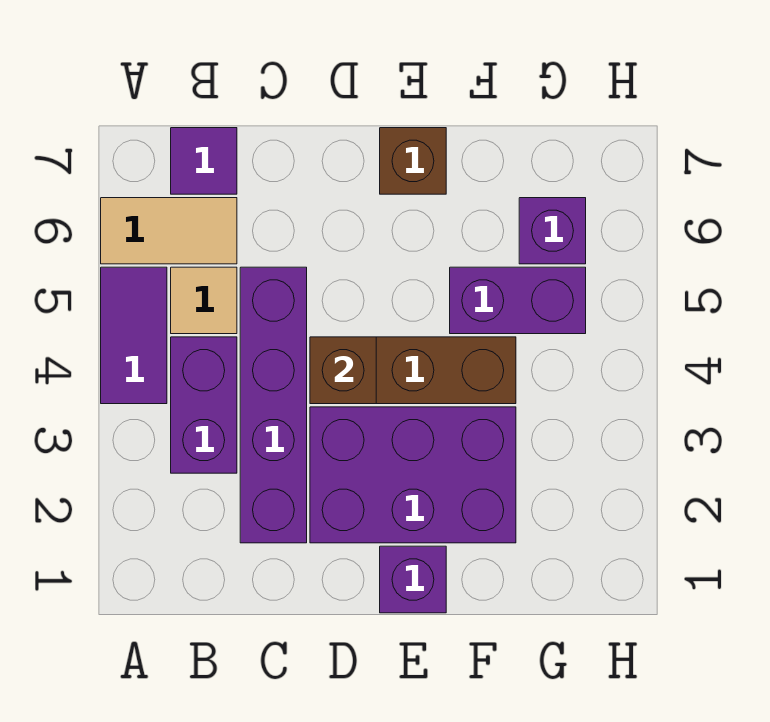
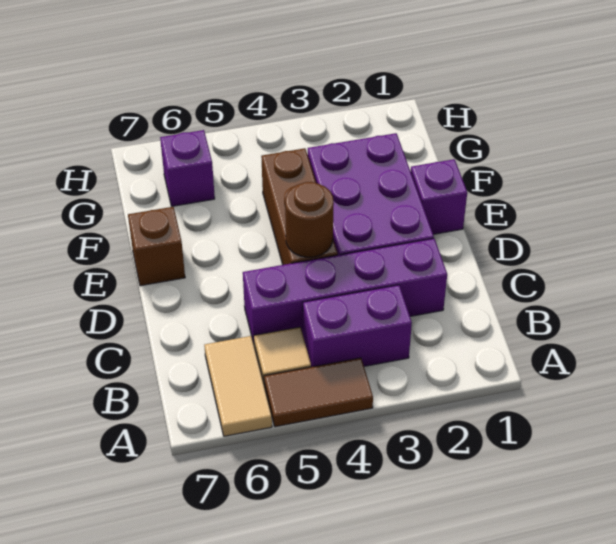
purple 1x2 tile [101,267,167,404] -> brown 1x2 tile [264,358,373,427]
purple 1x1 tile [171,128,237,194] -> none
brown 1x1 brick [310,337,376,404] -> brown 1x1 round brick [285,182,334,257]
purple 1x2 brick [450,267,586,334] -> none

